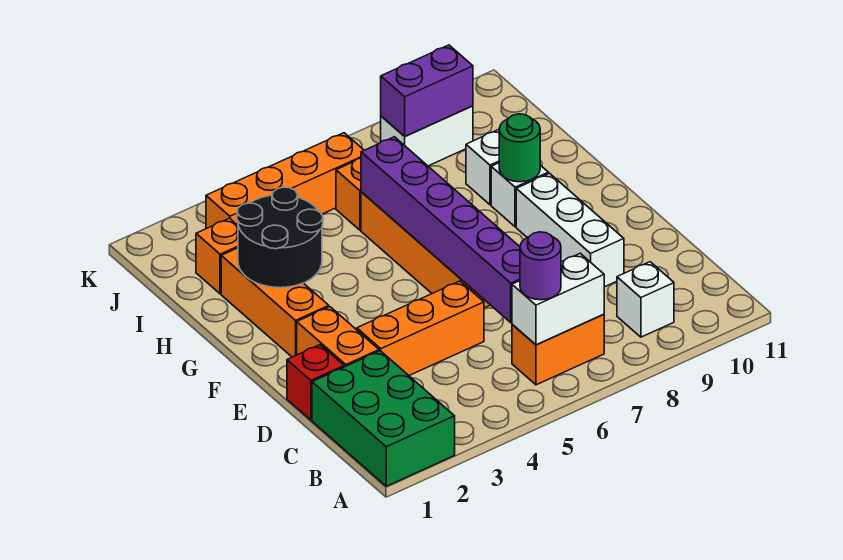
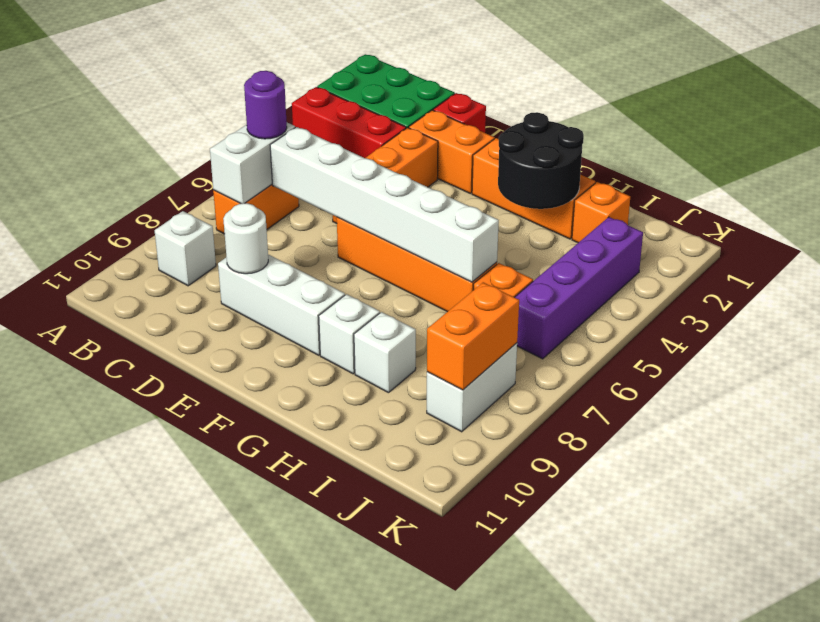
none -> red 1x3 brick [292,87,406,158]
purple 1x6 brick [361,137,520,323] -> white 1x6 brick [270,127,499,282]
none -> white 1x1 round brick [223,203,268,274]
green 1x1 round brick [499,114,540,182] -> none
orange 1x4 brick [206,133,364,229] -> purple 1x4 brick [515,217,643,359]
purple 1x2 brick [381,45,473,136] -> orange 1x2 brick [427,282,519,390]

